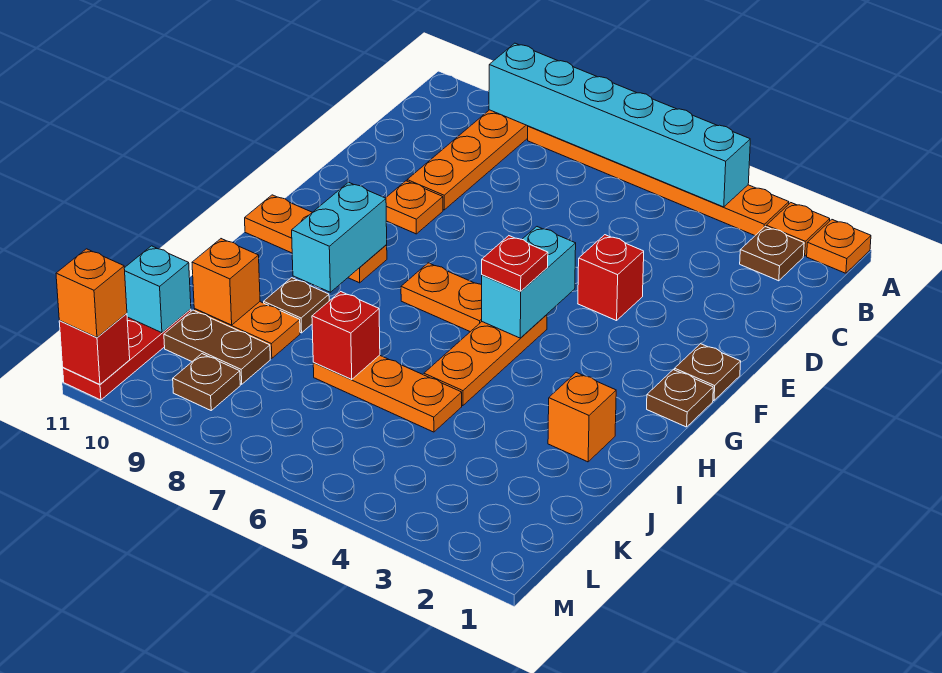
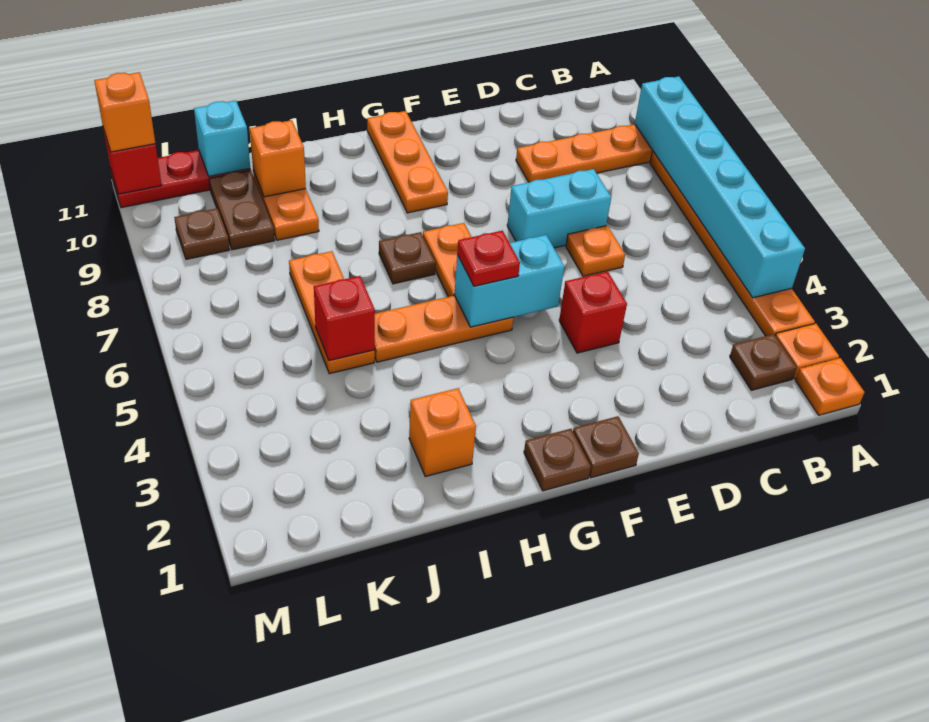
orange 1x1 plate [386,181,443,234] -> orange 1x1 plate moved to [566,226,625,276]
cyan 1x2 brick [292,182,387,292] -> cyan 1x2 brick moved to [507,169,611,248]
brown 1x1 plate [264,278,329,333] -> brown 1x1 plate moved to [379,232,436,284]
red 1x1 brick [312,292,380,380] -> red 1x1 brick moved to [314,276,375,361]

